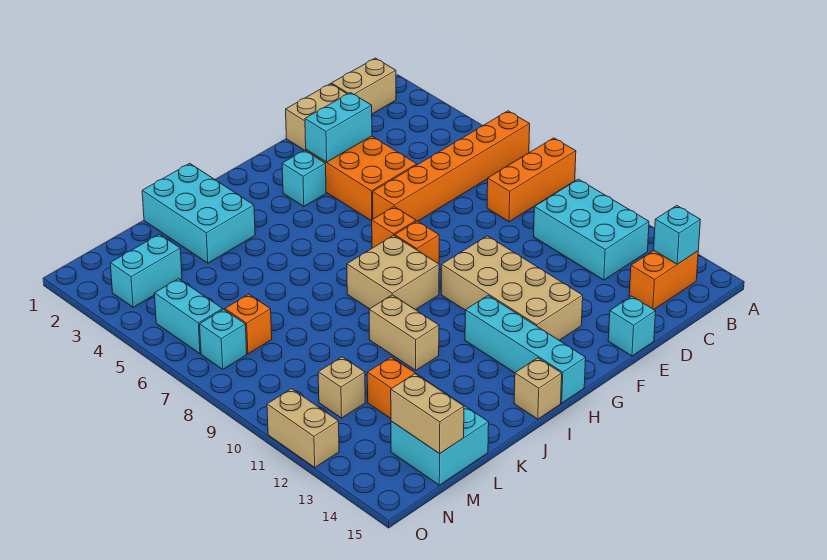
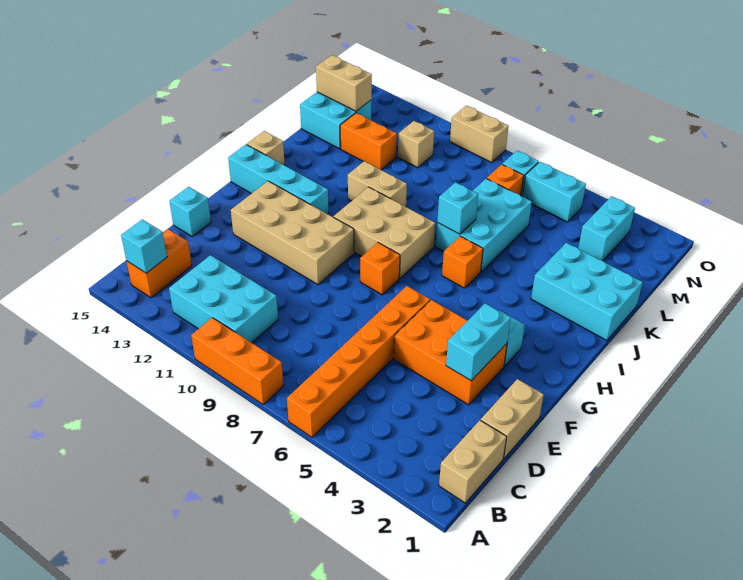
orange 1x3 brick [487,138,576,222] -> orange 1x3 brick turned to [191,318,284,404]
orange 1x1 brick [372,207,416,248] -> orange 1x1 brick moved to [442,236,483,288]
tan 2x2 brick [347,235,439,310] -> tan 2x3 brick [334,187,435,278]
none -> cyan 2x3 brick [436,178,532,272]
none -> cyan 1x1 brick [437,182,478,234]
tan 1x2 brick [267,389,339,467] -> tan 1x2 brick moved to [450,106,508,162]

